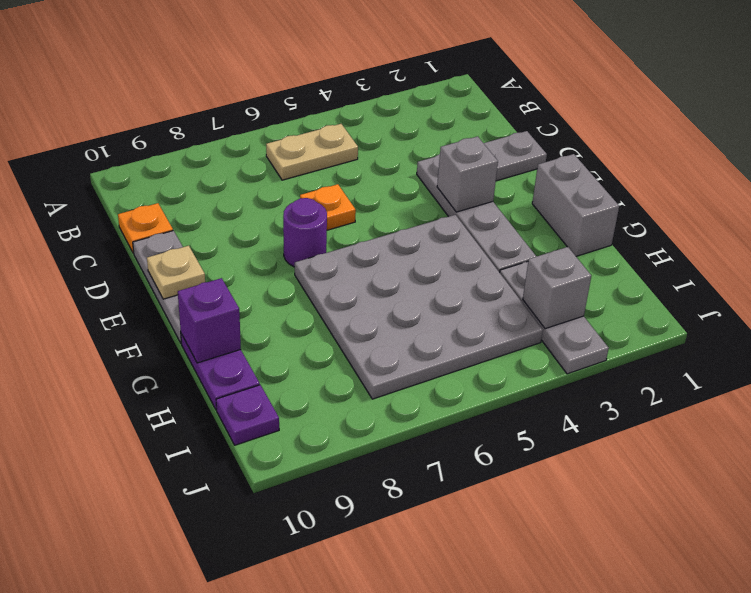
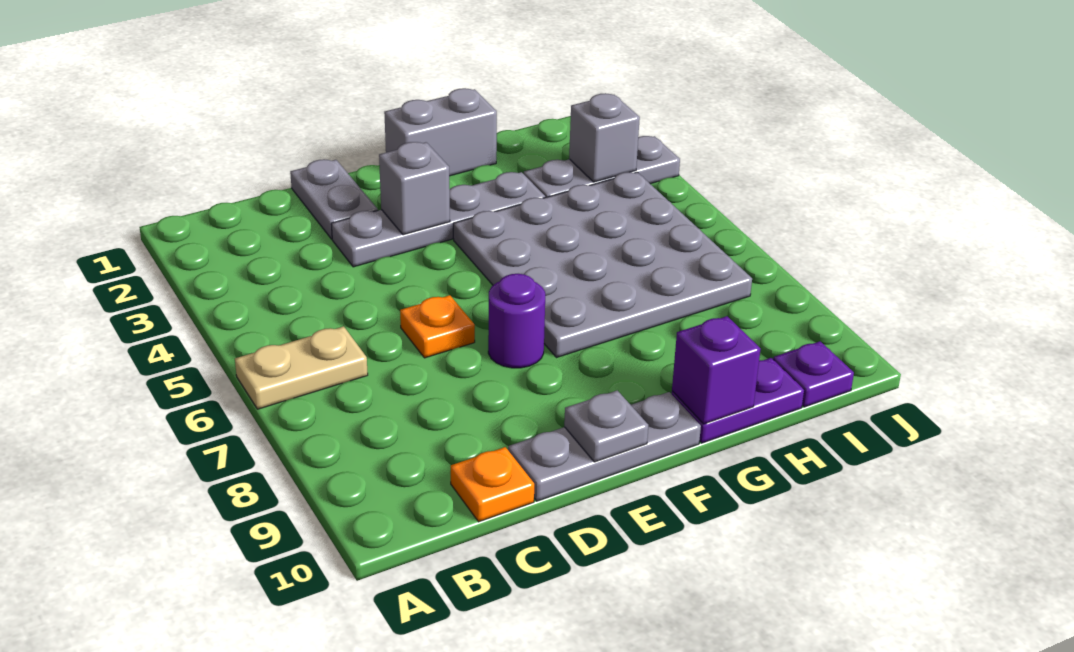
tan 1x2 plate [266,124,358,180] -> tan 1x2 plate turned to [235,326,368,409]
tan 1x1 plate [147,246,205,299] -> grey 1x1 plate [564,390,648,462]

